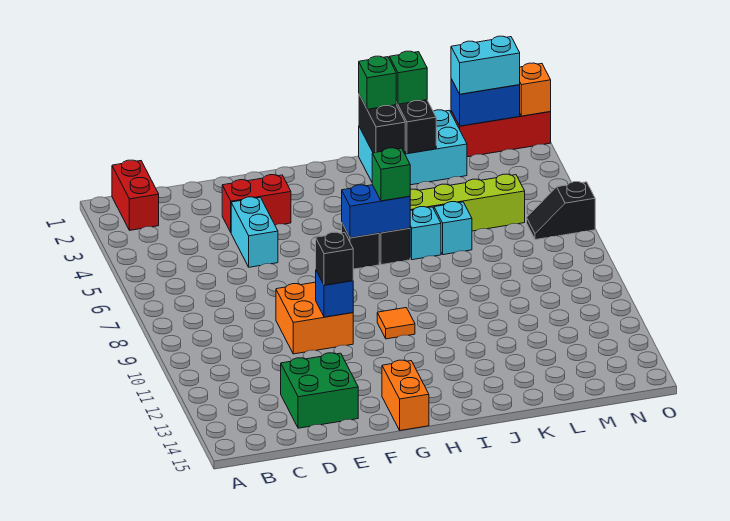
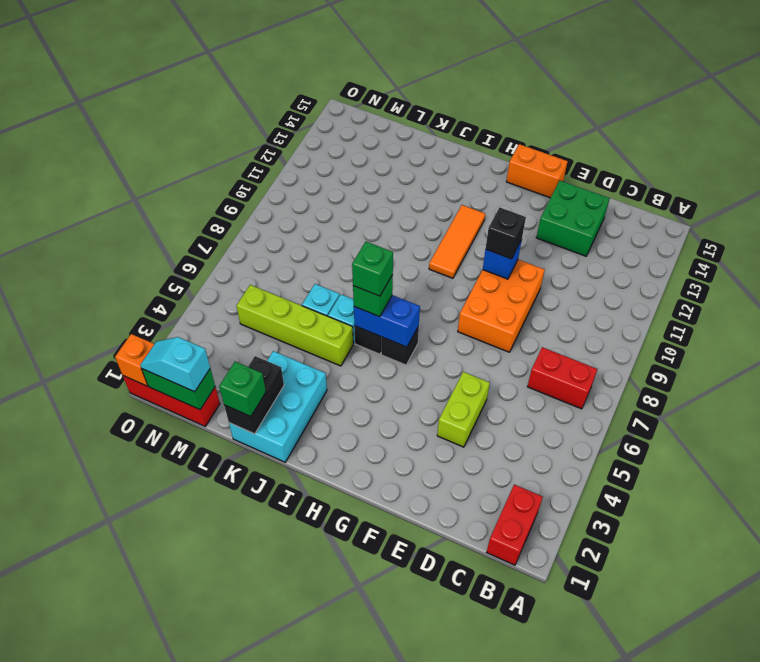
red 1x2 brick [222,175,291,232] -> red 1x2 brick moved to [527,347,597,409]
cyan 1x2 brick [231,197,278,267] -> lime 1x2 brick [437,372,490,447]
orange 2x2 brick [276,282,353,354] -> orange 2x3 brick [458,260,545,352]
orange 1x2 brick [382,360,429,430] -> orange 1x2 brick turned to [506,144,568,198]
orange 1x1 tile [377,308,415,339] -> orange 1x3 tile [429,205,485,278]
cyan 2x3 brick [359,110,467,185] -> cyan 2x3 brick turned to [229,351,327,462]
black 1x2 brick [359,95,405,154] -> none
green 1x1 brick [359,56,396,109] -> green 1x1 brick moved to [352,242,393,296]
blue 1x2 brick [451,79,520,126] -> green 1x2 brick [142,369,215,410]
cyan 1x2 brick [451,36,520,94] -> cyan 1x2 slope [140,337,210,392]
black 1x2 slope [527,182,595,240] -> none

